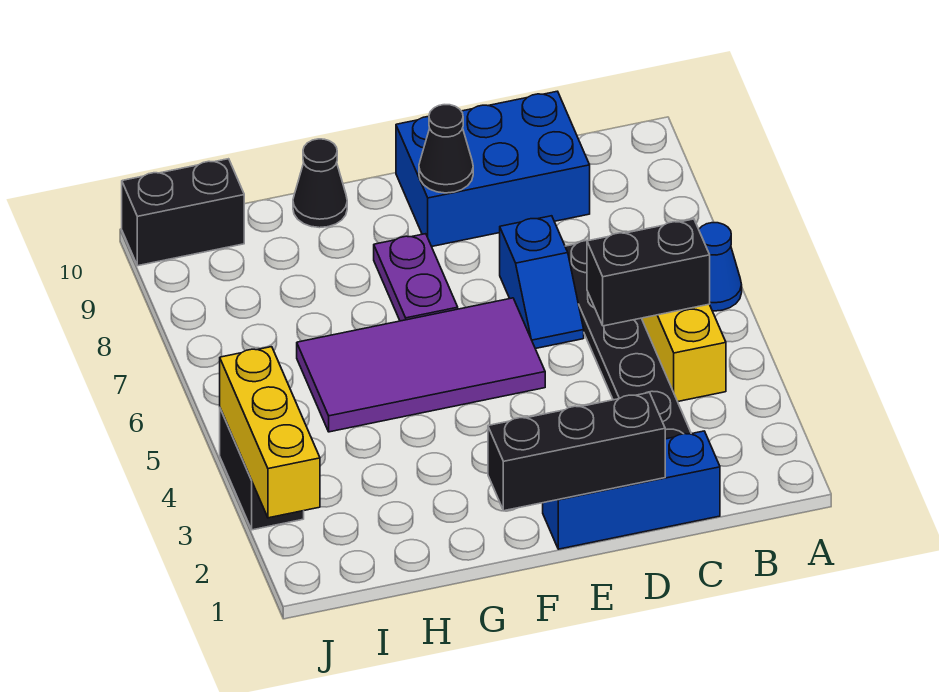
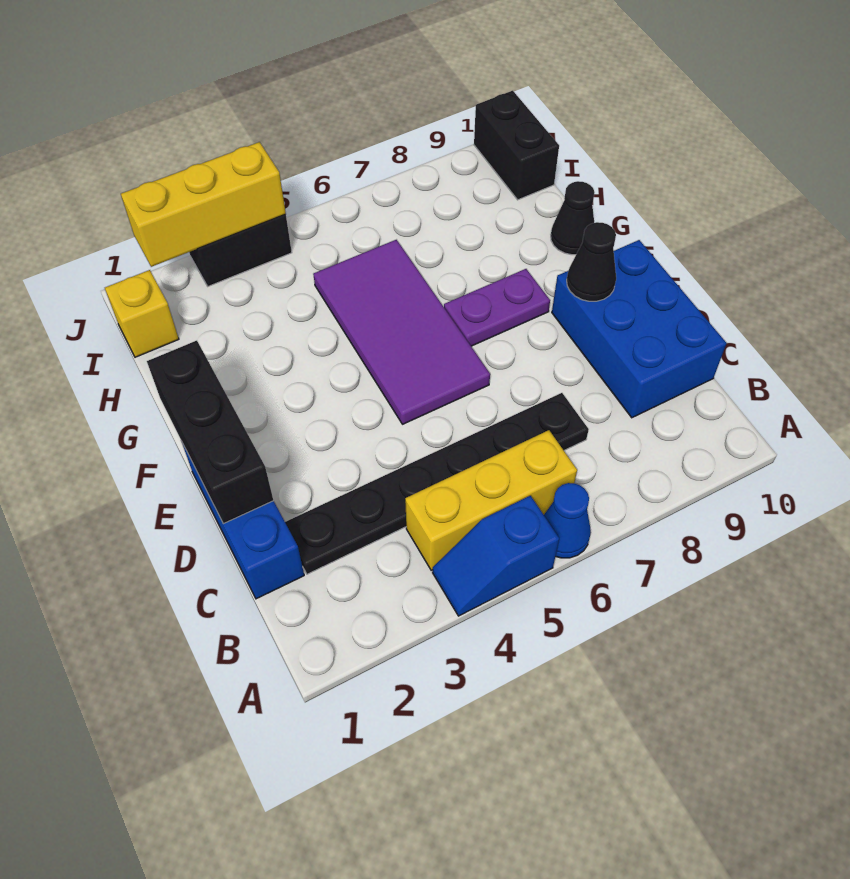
black 1x2 brick [587,219,710,326] -> none
blue 1x2 slope [500,216,584,349] -> blue 1x2 slope moved to [433,496,559,616]
none -> yellow 1x1 brick [105,270,179,357]

